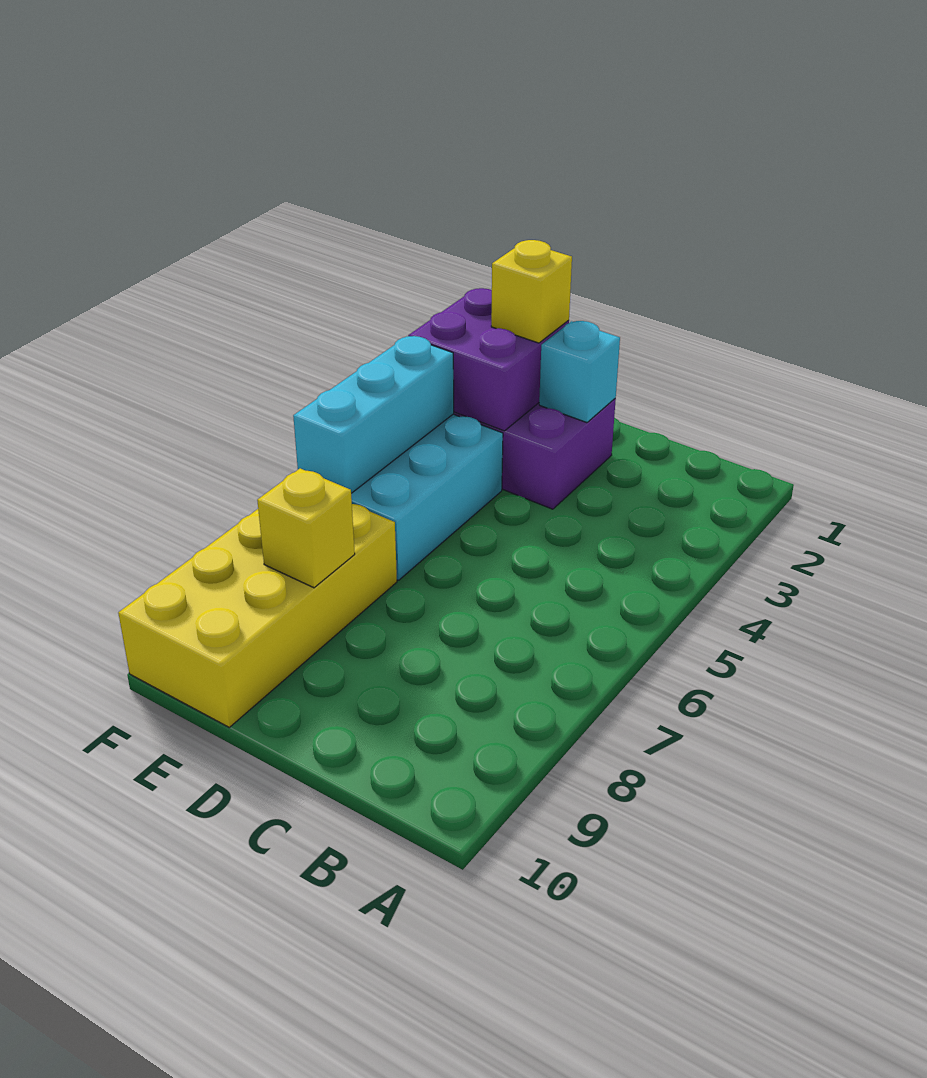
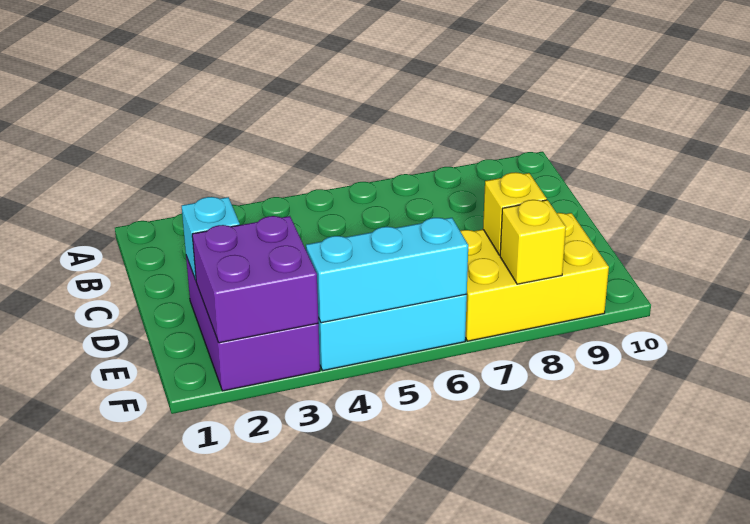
yellow 1x1 brick [491,240,572,343] -> yellow 1x1 brick moved to [500,200,566,284]
yellow 2x4 brick [118,504,397,727] -> yellow 2x3 brick [460,213,609,341]

